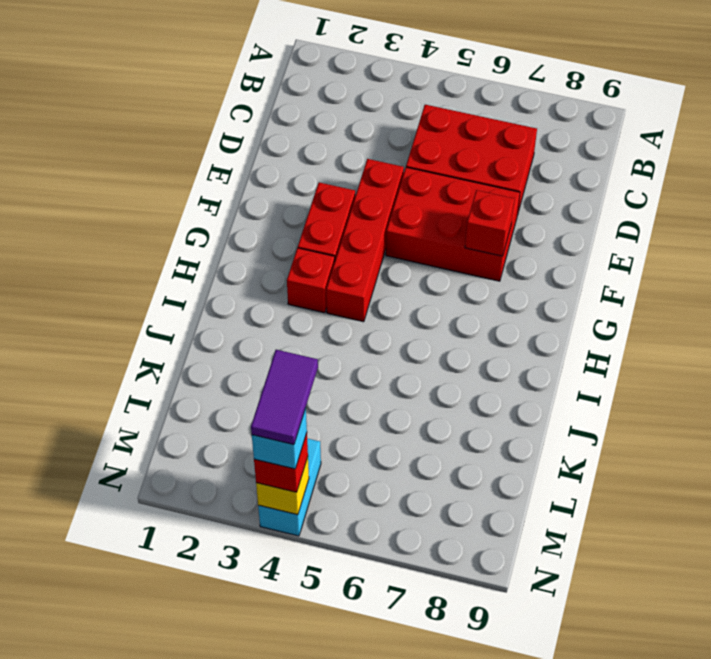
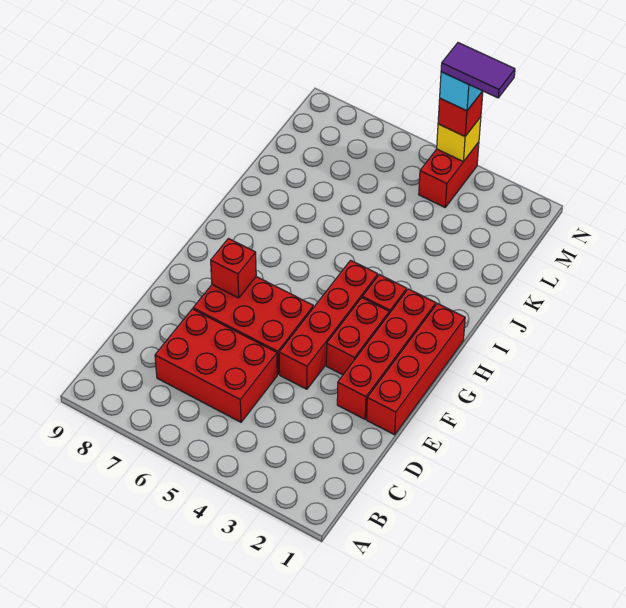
none -> red 1x4 brick [367,303,465,435]
none -> red 1x4 brick [337,289,436,419]
cyan 1x2 brick [258,438,321,536] -> red 1x2 brick [419,142,479,207]
purple 1x2 tile [251,350,318,445] -> purple 1x2 tile turned to [441,43,515,98]

